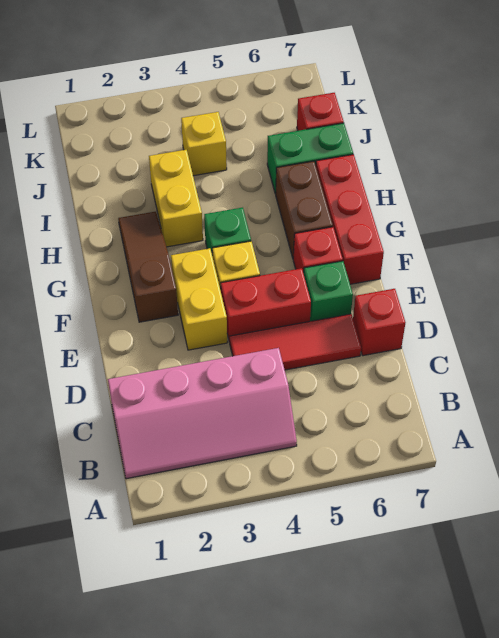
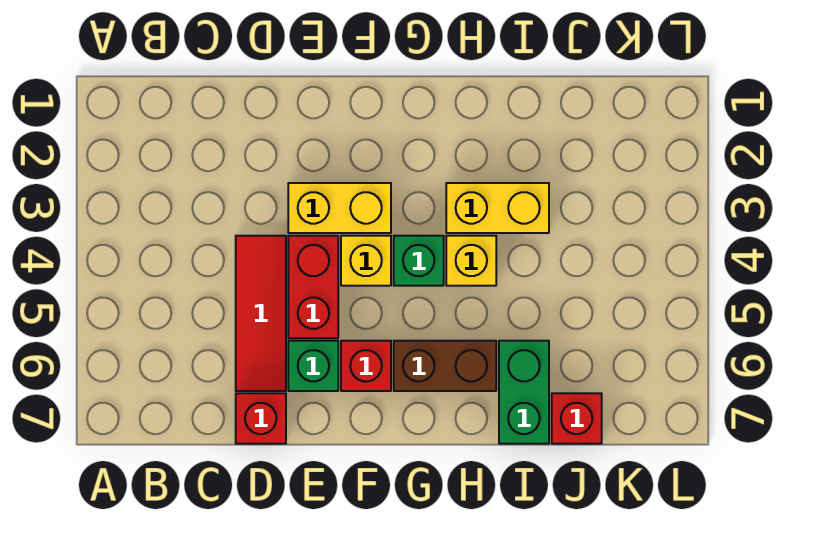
pink 2x4 slope [108,348,297,479] -> none
brown 1x3 slope [118,212,178,322] -> none
red 1x3 brick [316,154,384,284] -> none
yellow 1x1 brick [181,112,227,176] -> yellow 1x1 brick moved to [446,236,496,286]

